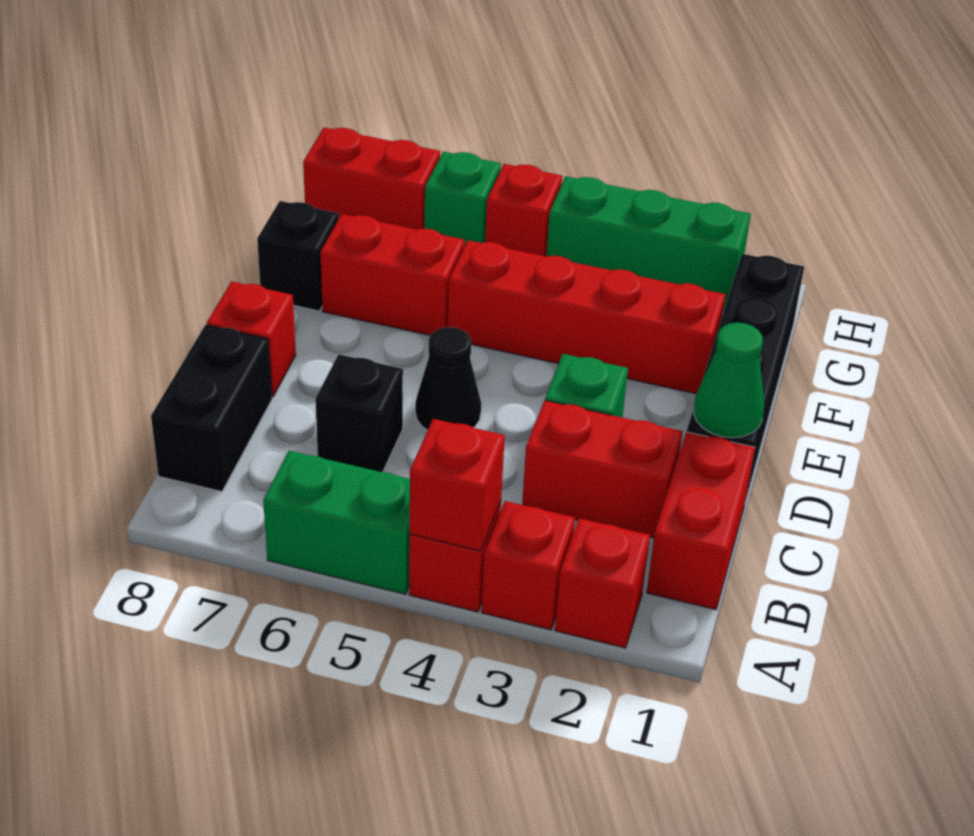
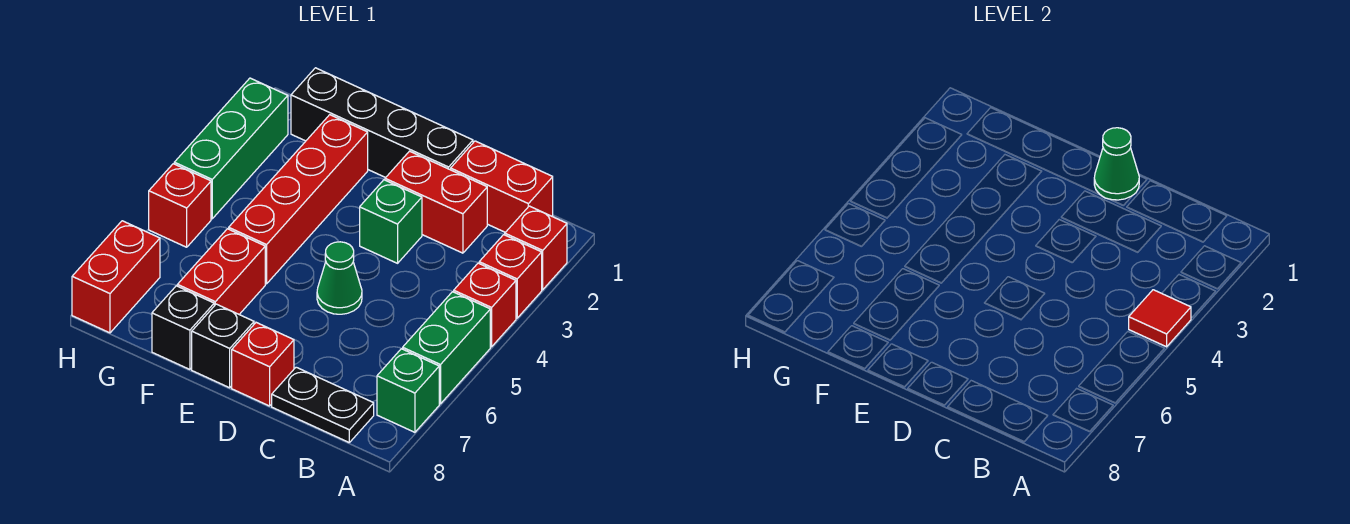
red 1x1 brick [410,419,505,551] -> red 1x1 tile [1129,290,1191,347]
black 1x2 brick [151,325,272,492] -> black 1x2 plate [272,367,374,442]
red 1x2 brick [522,400,683,538] -> red 1x2 brick turned to [385,151,487,253]
black 1x1 brick [315,354,403,472] -> black 1x1 brick moved to [192,304,254,388]
black 1x1 cone [415,327,481,430] -> green 1x1 cone [317,242,362,314]
green 1x1 brick [424,152,501,246] -> green 1x1 brick moved to [377,349,439,432]

